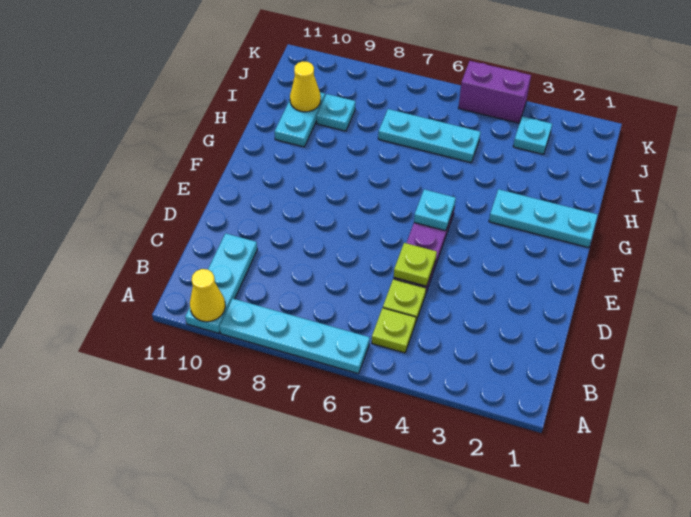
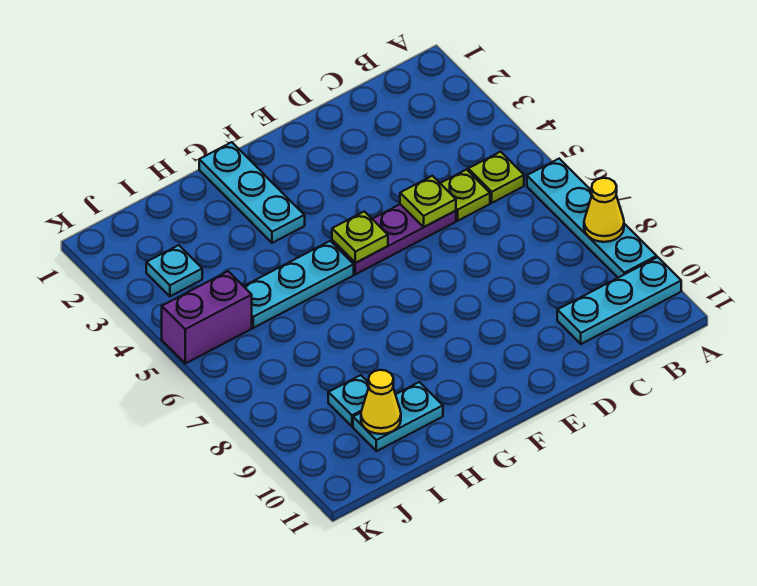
yellow 1x1 cone [190,269,225,322] -> yellow 1x1 cone moved to [584,178,624,242]
cyan 1x1 plate [414,189,456,231] -> lime 1x1 plate [332,211,388,263]
cyan 1x3 plate [378,109,480,163] -> cyan 1x3 plate turned to [244,241,354,328]
purple 1x2 brick [459,61,531,123] -> purple 1x2 brick turned to [162,271,252,363]

